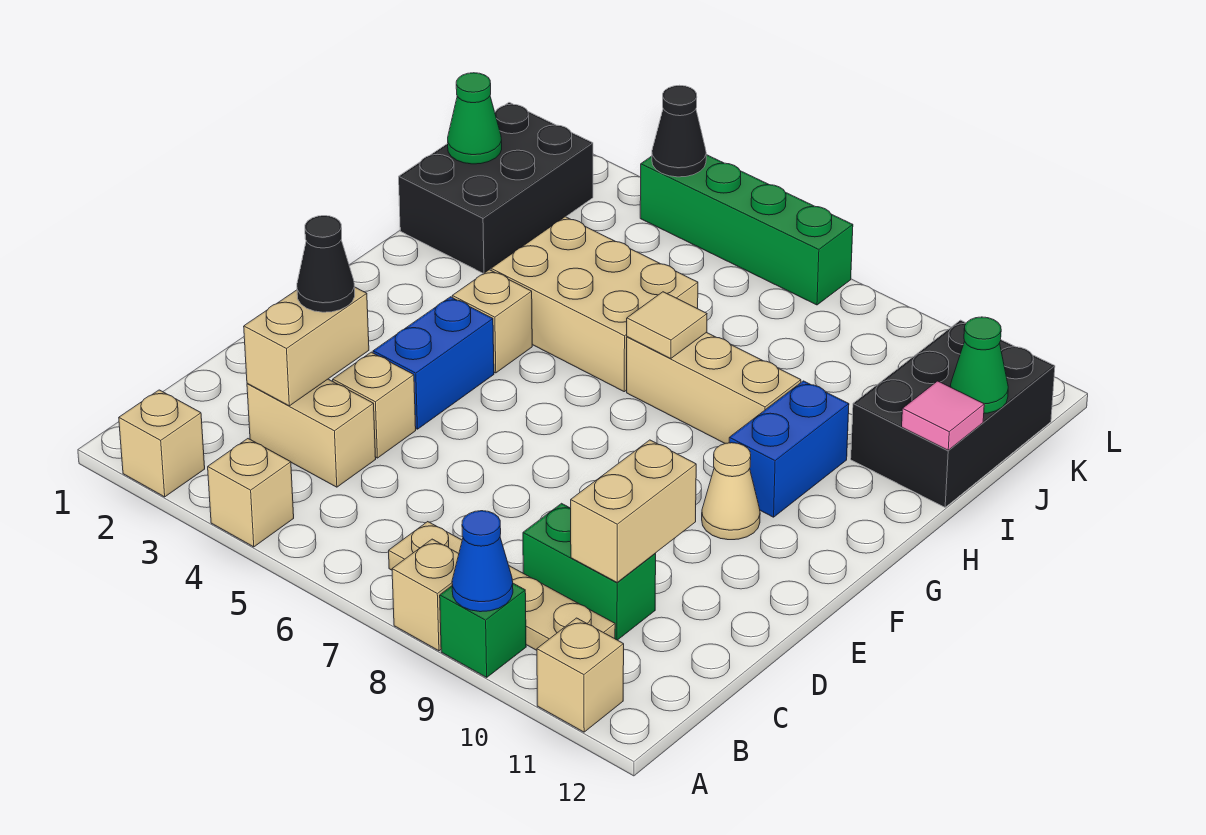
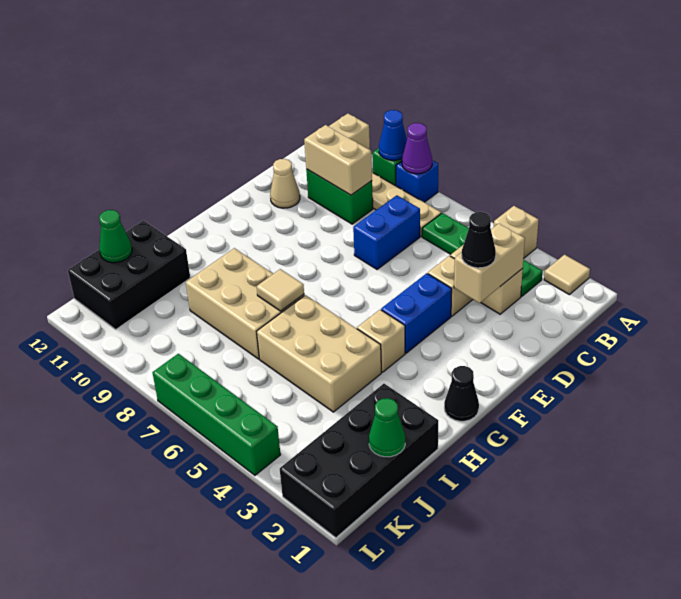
tan 1x1 brick [119,390,205,497] -> tan 1x1 tile [544,255,590,295]
tan 1x1 brick [392,539,459,651] -> blue 1x1 brick [396,160,438,202]
none -> purple 1x1 cone [402,123,432,174]
none -> green 1x4 plate [422,213,542,296]
tan 1x2 brick [571,440,696,582] -> tan 1x2 brick turned to [304,125,372,195]
tan 1x1 cone [702,443,760,540] -> tan 1x1 cone moved to [270,159,300,208]
blue 1x2 brick [729,381,849,517] -> blue 1x2 brick moved to [353,195,420,269]
tan 1x3 brick [627,332,801,443] -> tan 2x3 brick [186,248,304,359]
black 2x3 brick [399,103,593,274] -> black 2x4 brick [280,384,438,538]
pink 1x1 tile [902,381,984,450] -> none
black 1x1 cone [652,85,706,177] -> black 1x1 cone moved to [444,366,479,421]

